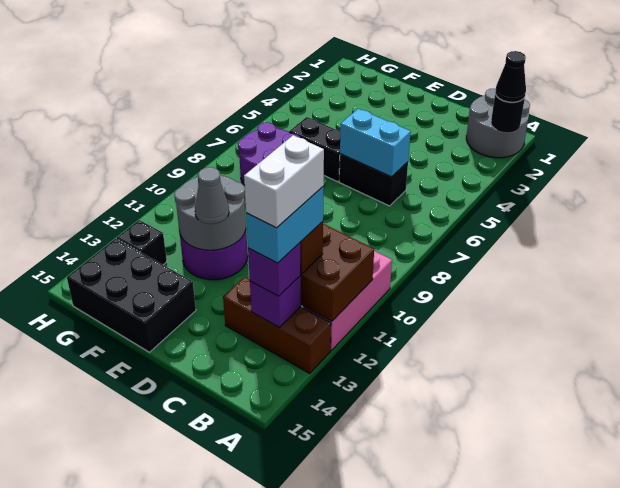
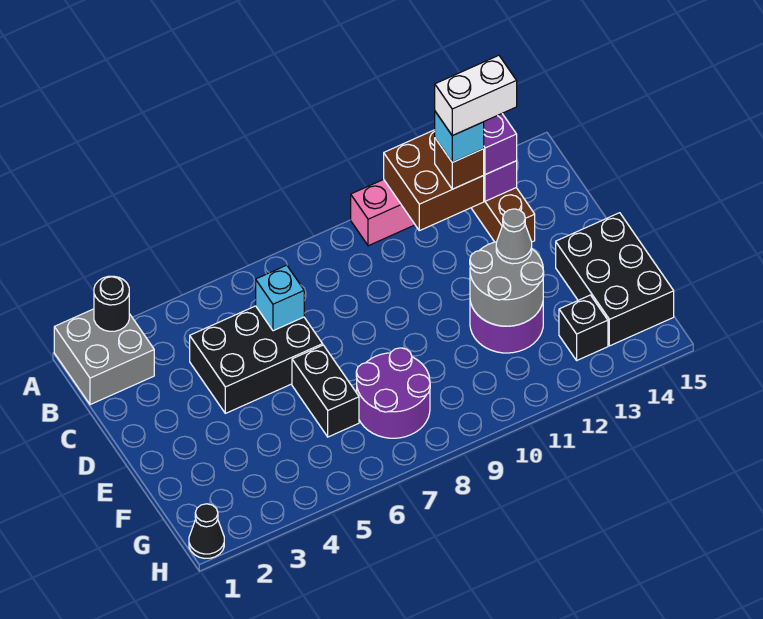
grey 2x2 round brick [466,89,530,158] -> grey 2x2 brick [54,309,154,405]
black 1x1 cone [495,51,526,102] -> black 1x1 cone moved to [189,504,224,558]
cyan 1x2 brick [246,187,324,263] -> cyan 1x1 brick [435,112,484,162]
black 1x2 brick [339,154,408,206] -> black 2x3 brick [190,306,323,413]
cyan 1x2 brick [340,109,411,177] -> cyan 1x1 brick [256,265,304,331]

